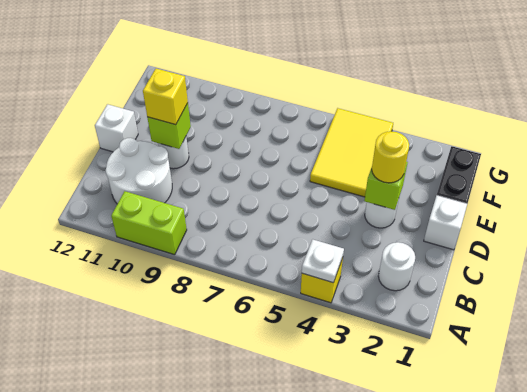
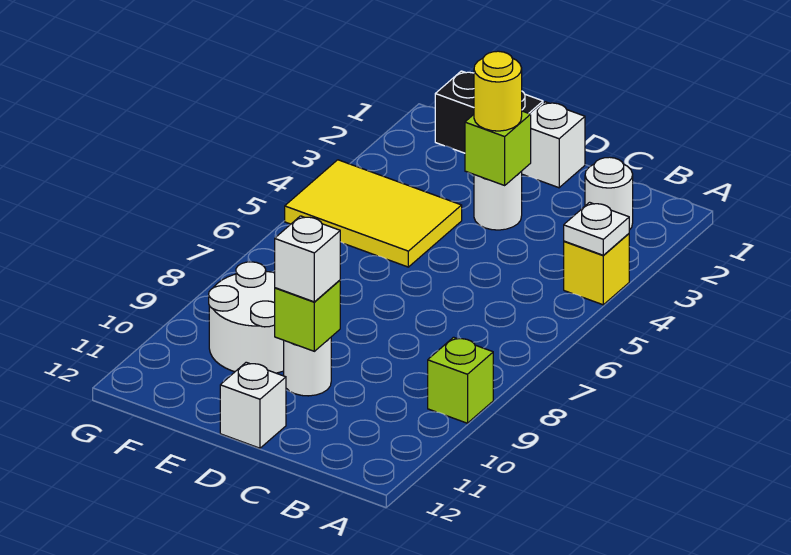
lime 1x2 brick [111,191,187,255] -> lime 1x1 brick [428,337,493,423]
white 2x2 round brick [106,138,172,204] -> white 2x2 round brick moved to [209,262,284,373]
yellow 1x1 brick [143,69,188,125] -> white 1x1 brick [275,216,340,302]

